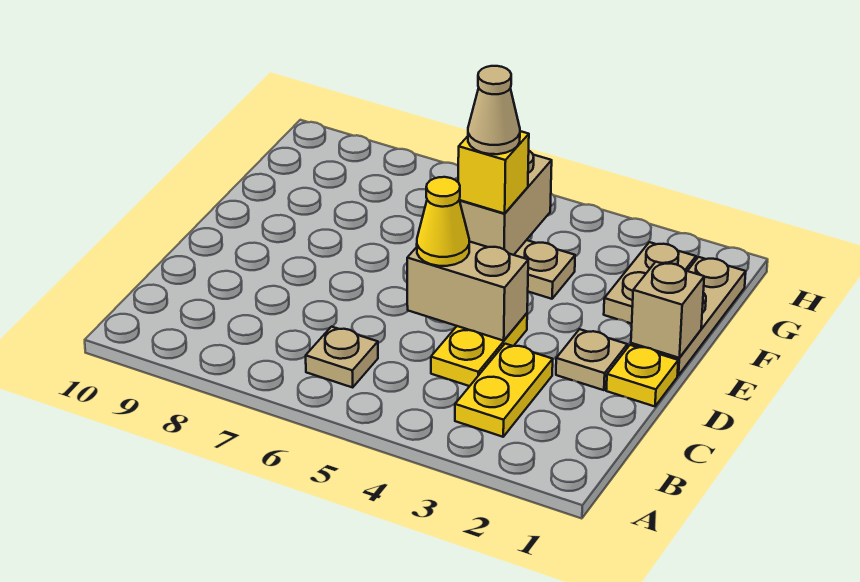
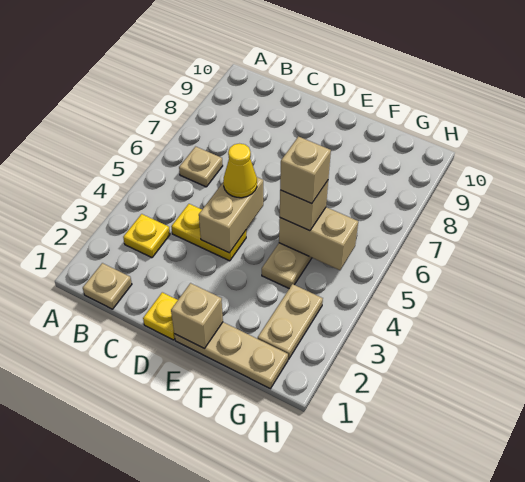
yellow 1x2 plate [455,344,553,437] -> yellow 1x1 plate [123,214,170,258]
tan 1x1 plate [556,329,627,390] -> tan 1x1 plate moved to [83,263,132,309]
tan 1x2 plate [604,242,696,324] -> tan 1x2 plate turned to [258,284,323,359]
yellow 1x1 brick [458,131,529,214] -> tan 1x1 brick [280,181,328,231]
tan 1x1 cone [468,66,520,154] -> tan 1x1 brick [280,136,331,204]

